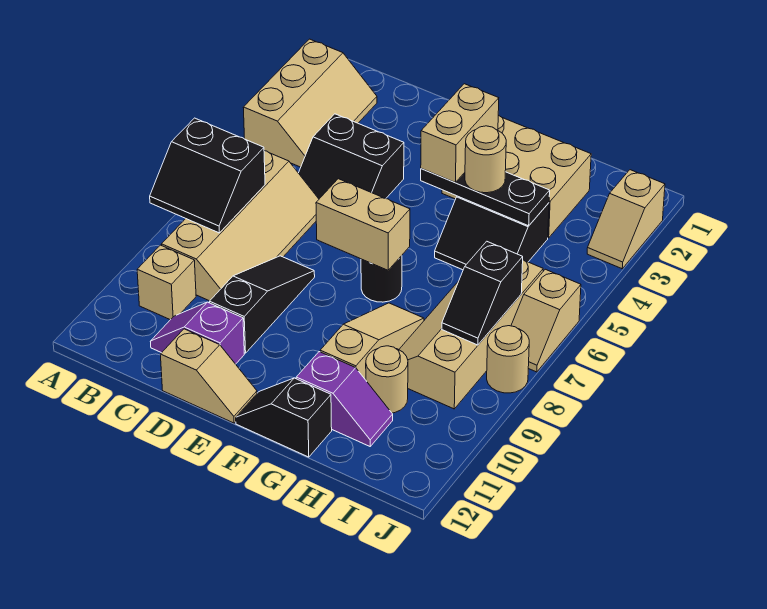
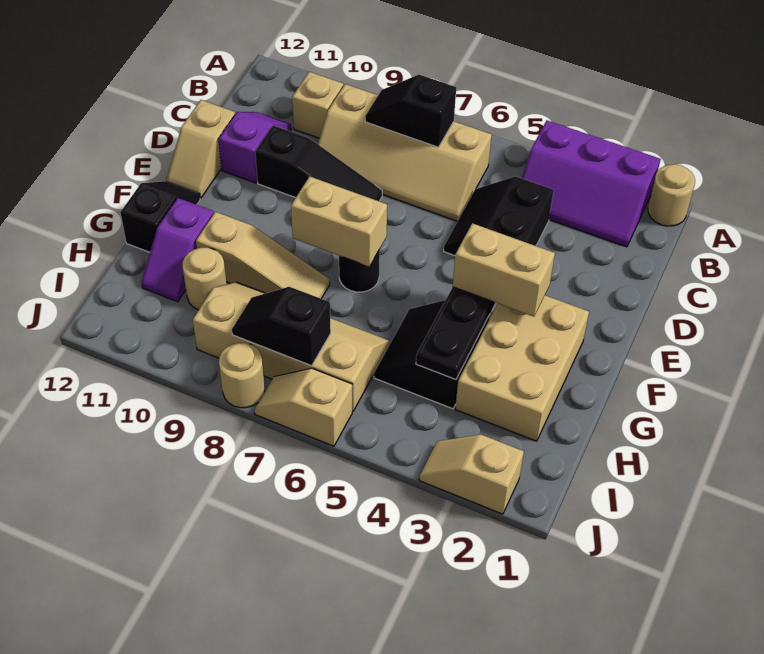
tan 2x3 slope [243,39,377,167] -> purple 2x3 slope [522,121,661,247]
black 2x2 slope [150,118,265,233] -> black 1x2 slope [365,75,456,147]
tan 1x2 brick [316,179,410,270] -> tan 1x2 brick turned to [291,176,387,266]
tan 1x1 round brick [465,126,506,193] -> tan 1x1 round brick moved to [648,164,695,226]

